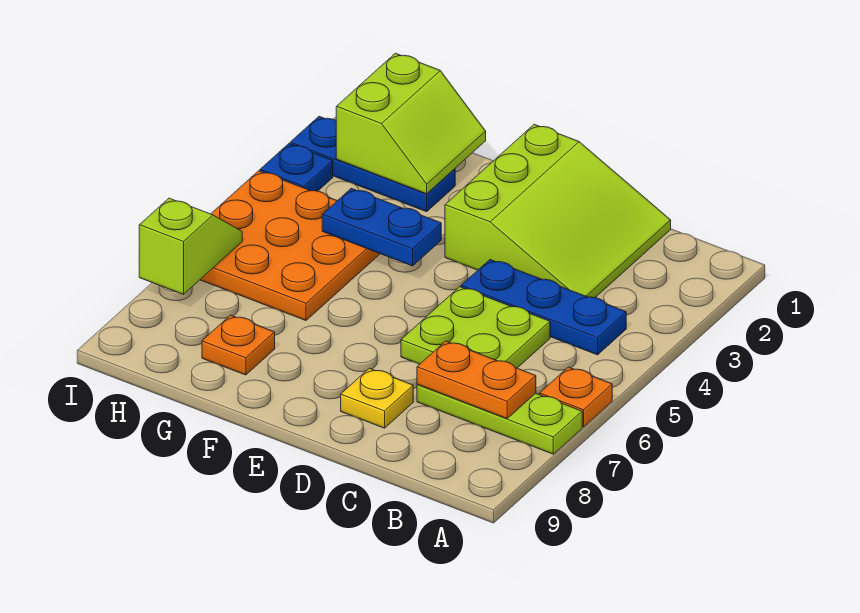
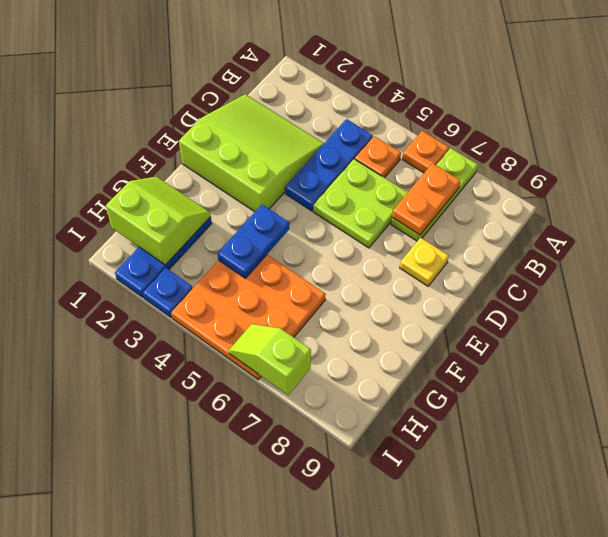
orange 1x1 plate [202,315,275,375] -> orange 1x1 plate moved to [355,136,401,178]

